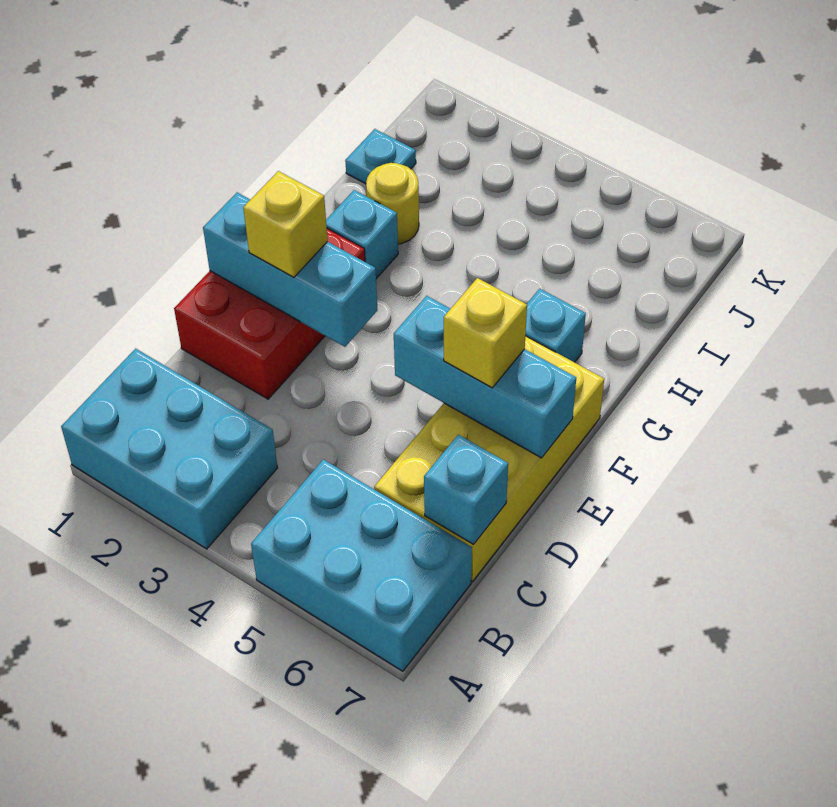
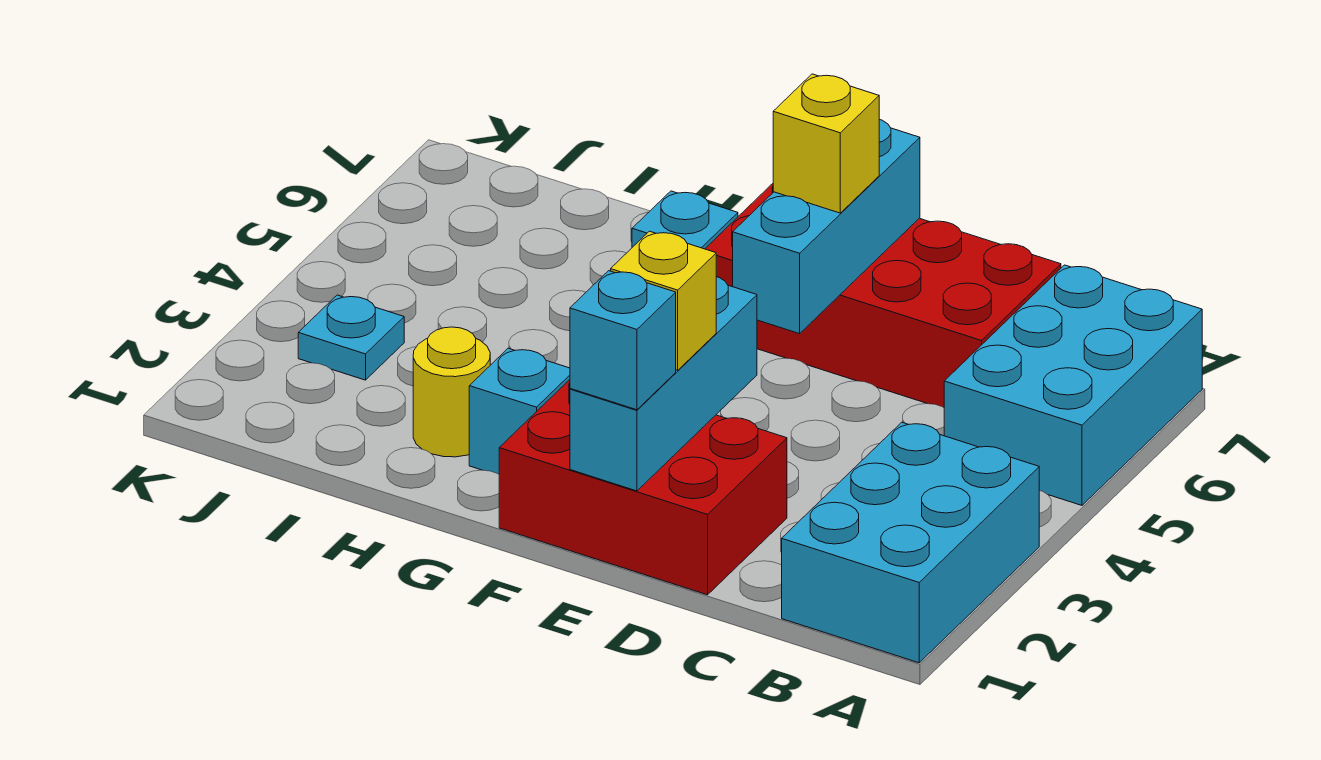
yellow 2x4 brick [374,336,604,581] -> red 2x4 brick [705,184,1061,408]
cyan 1x1 brick [424,435,508,545] -> cyan 1x1 brick moved to [570,271,676,410]
cyan 1x1 plate [345,129,416,184] -> cyan 1x1 plate moved to [298,295,404,380]

